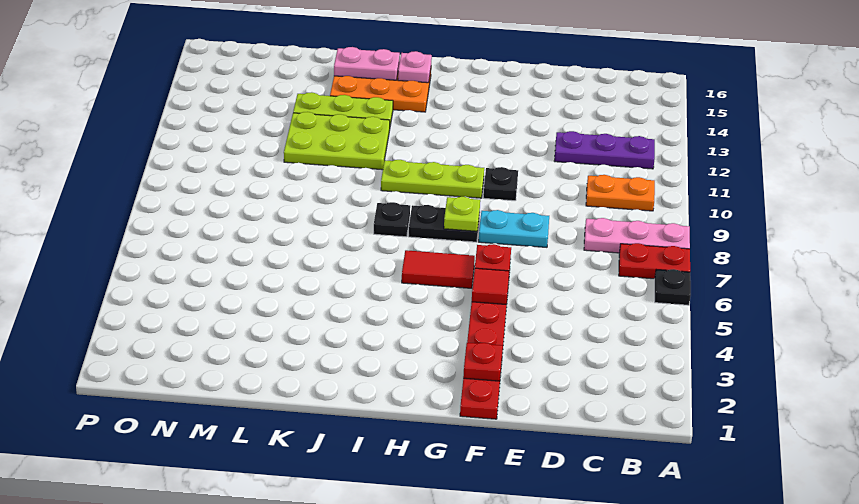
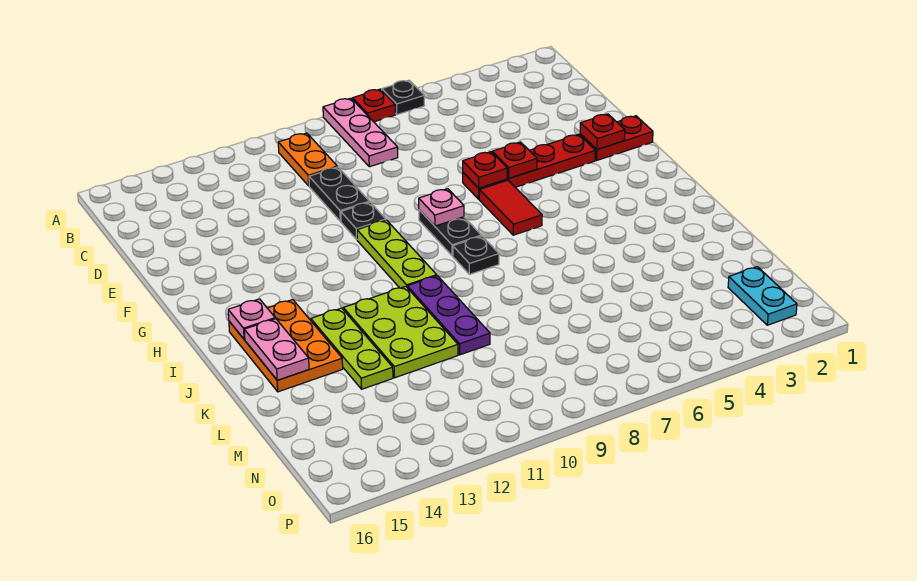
red 1x2 plate [619,243,690,279] -> red 1x1 plate [353,89,395,122]
purple 1x3 plate [554,131,655,169] -> purple 1x3 plate moved to [407,276,490,355]
none -> black 1x2 plate [309,167,369,221]
cyan 1x2 plate [479,210,549,247] -> cyan 1x2 plate moved to [728,267,797,325]
red 1x1 tile [472,268,509,305] -> red 1x1 plate [492,142,537,178]
lime 1x1 plate [444,197,480,231] -> pink 1x1 plate [419,189,464,226]

